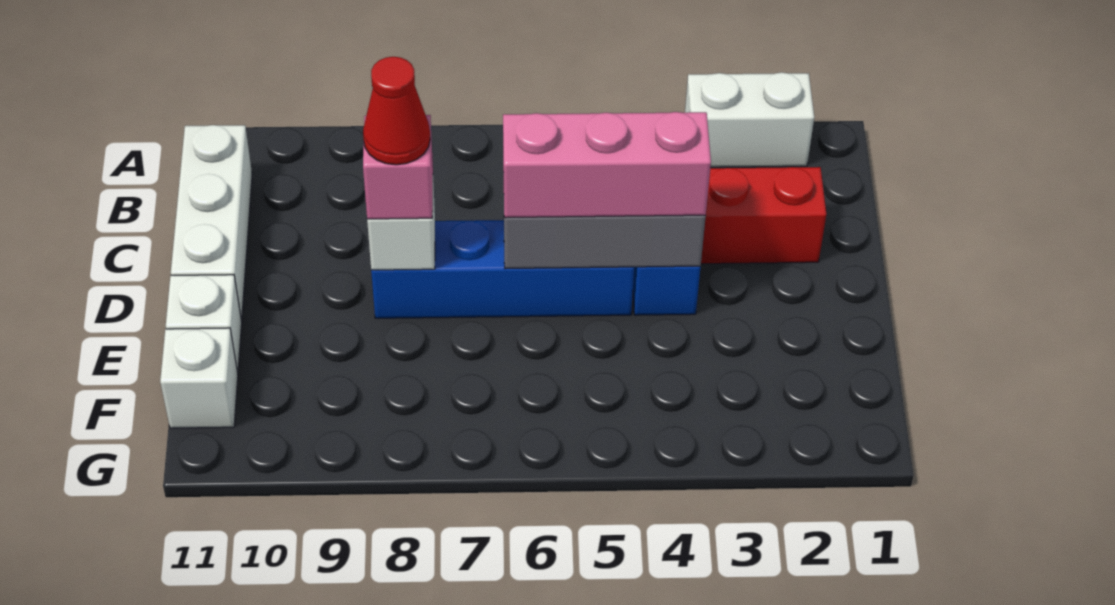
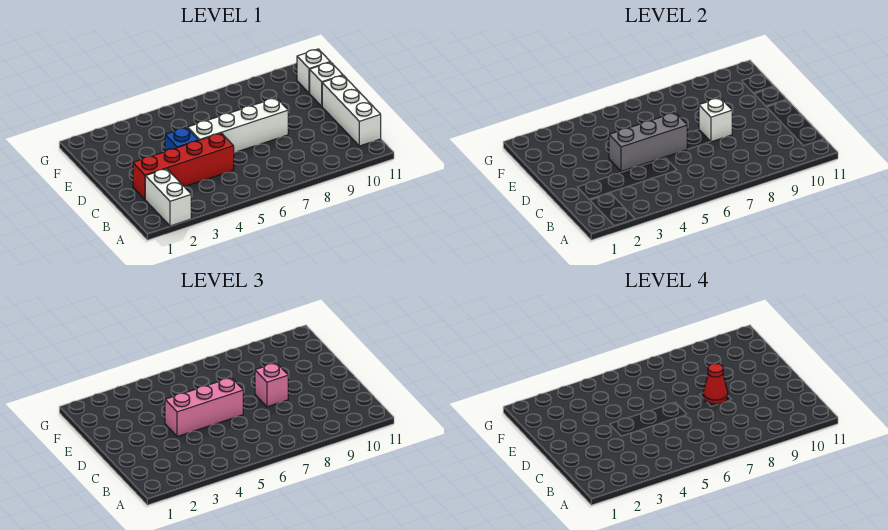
white 1x2 brick [685,72,814,167] -> white 1x2 brick turned to [145,169,191,226]
blue 1x4 brick [371,220,634,318] -> white 1x4 brick [188,98,288,153]

